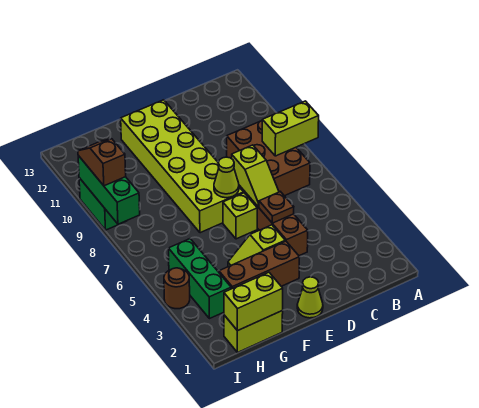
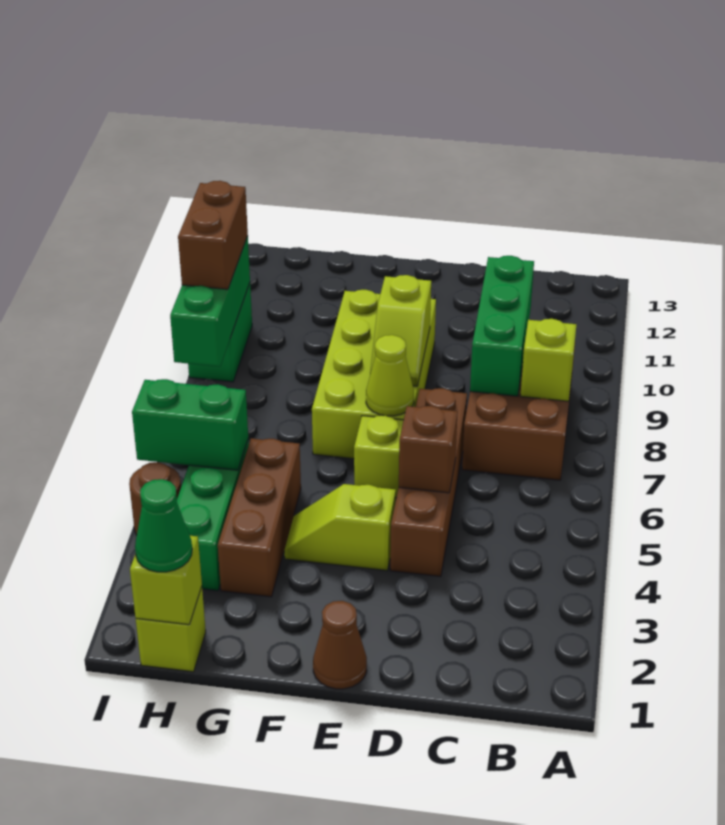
lime 1x2 brick [262,101,319,156] -> lime 1x1 brick [520,319,576,401]
none -> green 1x3 brick [470,256,534,396]
brown 1x1 plate [259,192,294,223] -> brown 1x1 brick [399,406,458,493]
lime 1x2 slope [232,145,279,207] -> lime 1x2 slope moved to [370,275,431,386]
lime 1x1 cone [297,277,323,318] -> brown 1x1 cone [313,601,367,689]
brown 1x3 brick [219,241,300,289] -> brown 1x3 brick turned to [218,438,301,597]
lime 2x6 brick [121,100,244,233] -> lime 2x4 brick [312,290,436,459]
lime 1x2 brick [224,310,283,353] -> lime 1x1 brick [136,587,206,672]
lime 1x2 brick [224,272,283,331] -> lime 1x1 brick [130,536,202,625]
none -> green 1x1 cone [135,479,192,572]
none -> green 1x2 brick [132,379,248,470]
brown 1x2 slope [78,139,126,186] -> brown 1x2 brick [178,181,248,289]

